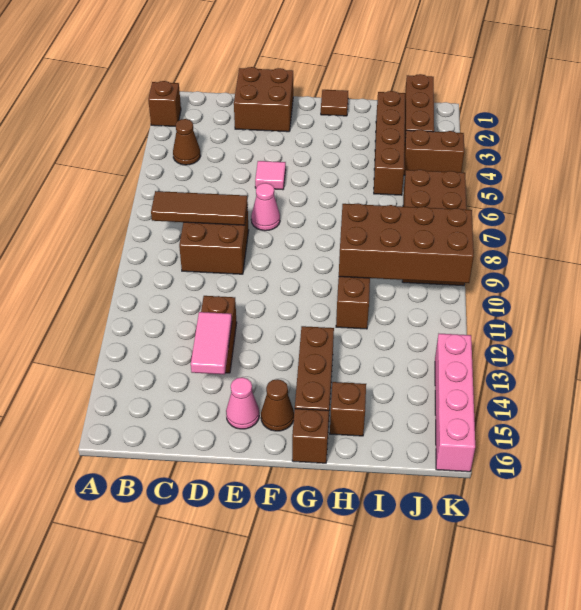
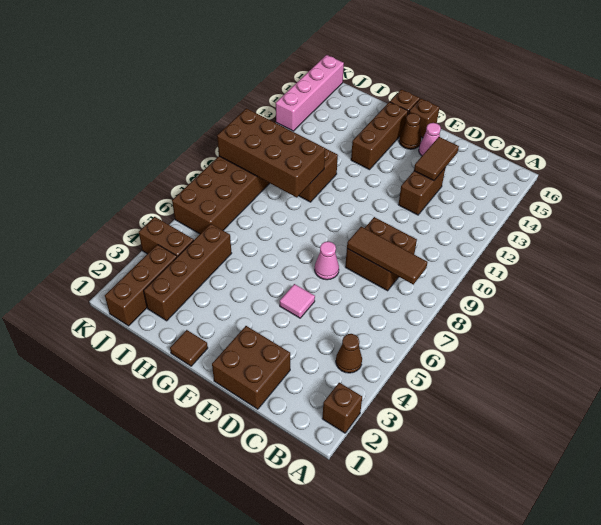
pink 1x2 tile [191,312,232,374] -> brown 1x2 tile [414,137,459,180]
brown 1x1 brick [330,382,366,436] -> brown 1x1 brick moved to [409,99,440,138]

